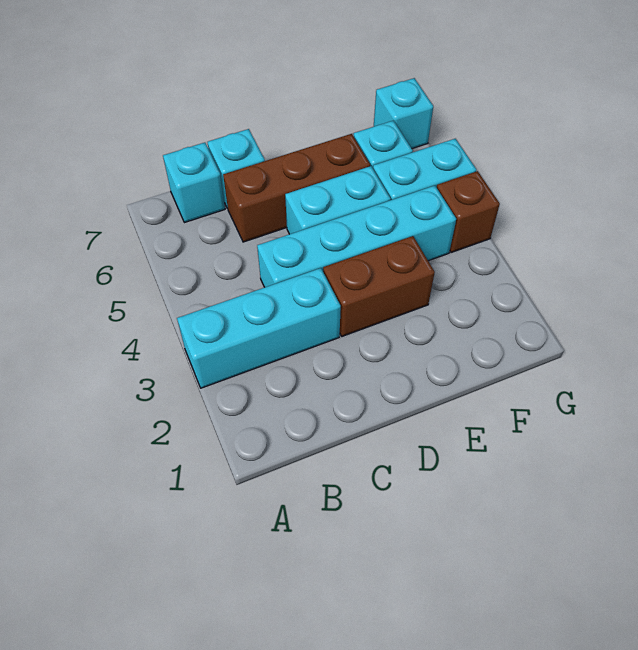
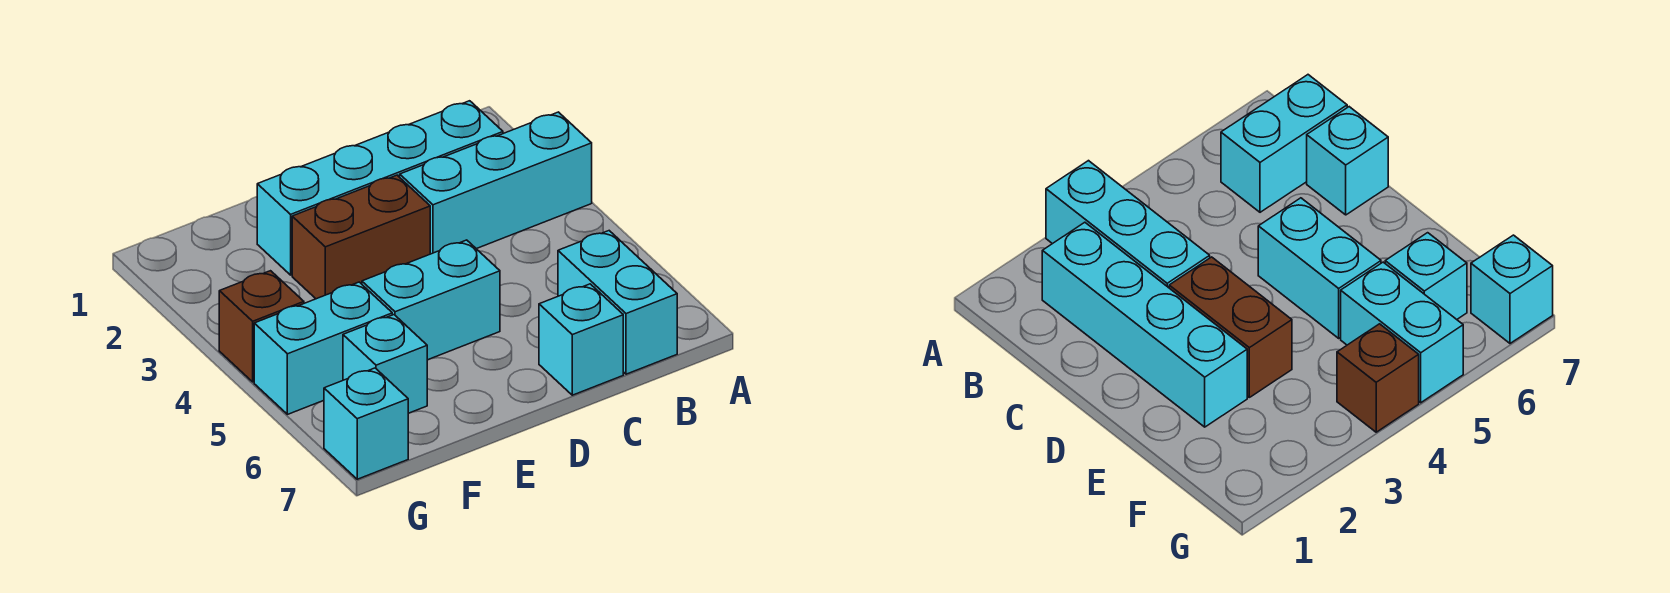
cyan 1x1 brick [163,143,225,223] -> cyan 1x2 brick [558,231,677,374]
cyan 1x4 brick [257,186,456,287] -> cyan 1x4 brick moved to [257,101,503,275]
brown 1x3 brick [223,134,370,242] -> none

